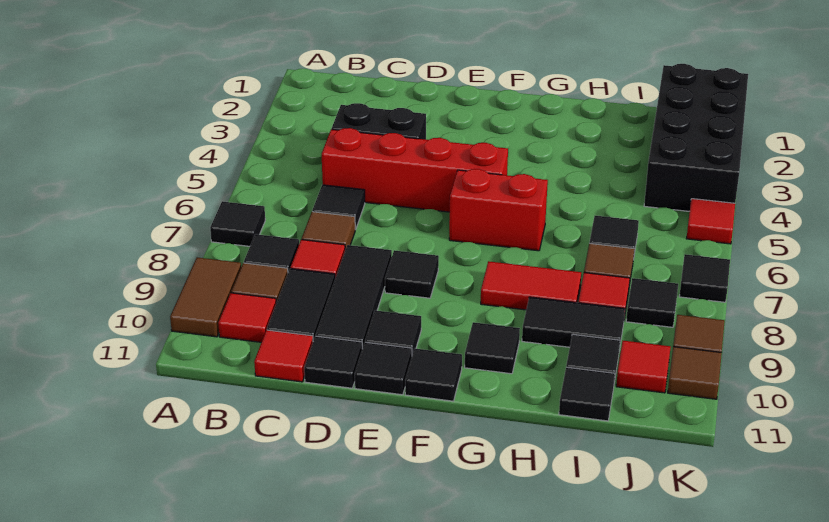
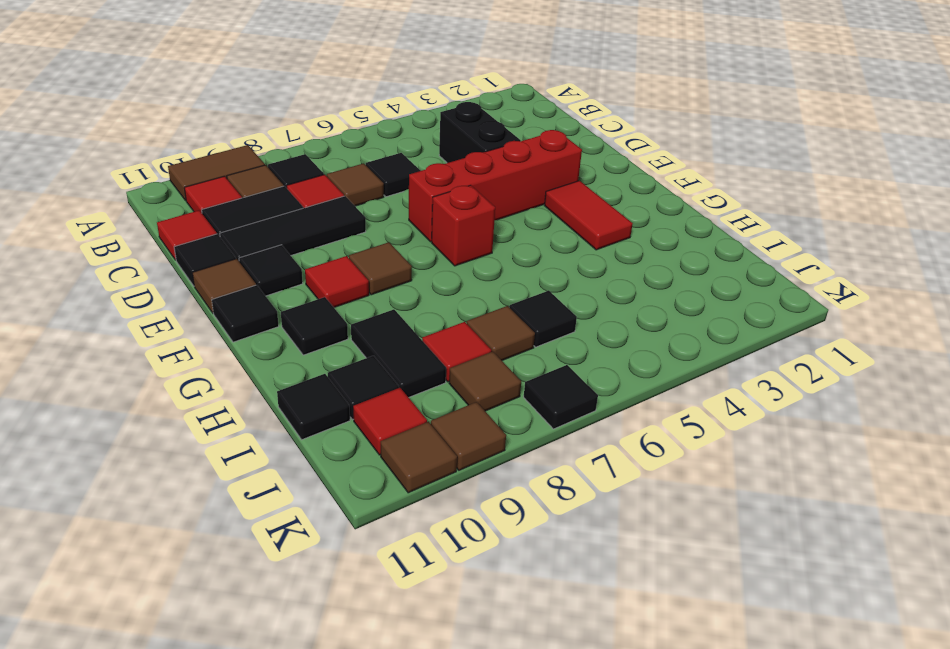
black 1x1 tile [210,201,265,246] -> none
red 1x4 brick [322,128,508,212] -> red 1x4 brick turned to [409,130,582,242]
black 1x1 tile [385,250,439,298] -> none
black 1x1 tile [355,342,412,395] -> brown 1x1 tile [193,259,256,313]
red 1x2 brick [449,169,548,251] -> red 1x1 brick [432,185,495,266]
none -> brown 1x1 tile [349,242,412,295]
red 1x2 tile [481,261,581,310] -> red 1x2 tile moved to [544,181,633,250]
black 2x4 brick [644,64,748,211] -> none
black 1x1 tile [626,278,678,327] -> brown 1x1 tile [449,352,521,411]
red 1x1 tile [686,199,735,244] -> red 1x1 tile moved to [305,256,369,307]

